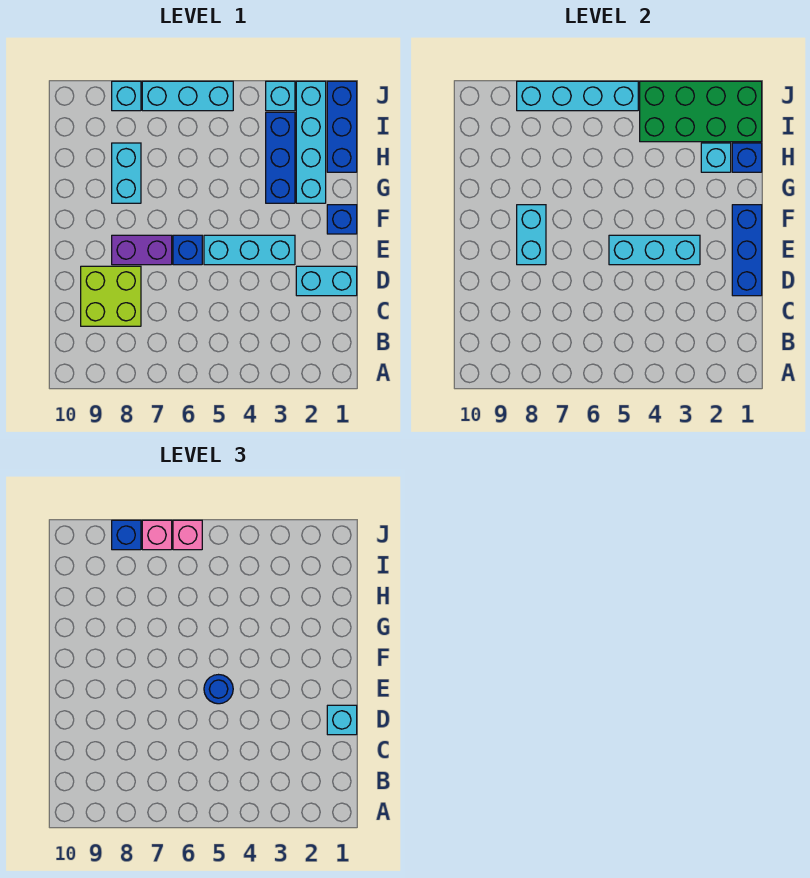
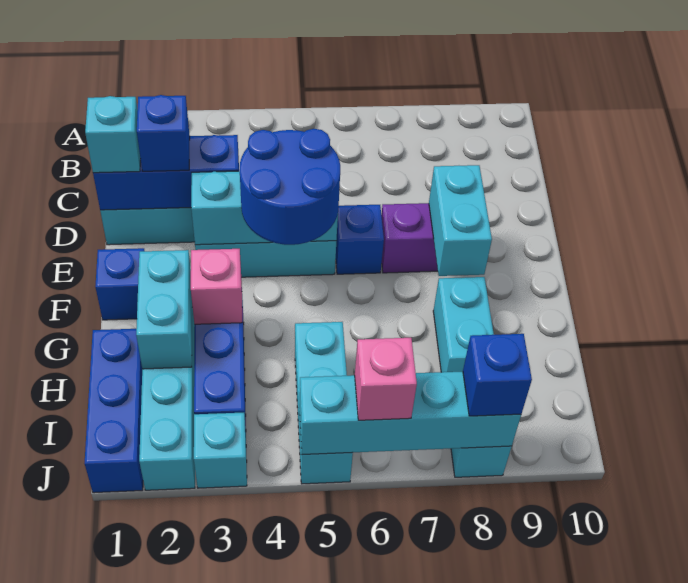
lime 2x2 brick [81,266,141,326] -> none
blue 1x3 brick [732,205,762,296] -> blue 1x3 brick turned to [93,135,239,210]
blue 1x1 round brick [204,675,233,704] -> blue 2x2 round brick [240,129,340,245]
blue 1x1 brick [732,143,762,172] -> blue 1x1 brick moved to [137,95,190,171]
cyan 1x1 brick [701,143,731,172] -> cyan 1x2 brick [136,250,192,369]
green 2x4 brick [640,81,762,142] -> none
cyan 1x3 brick [142,81,233,111] -> cyan 1x3 brick turned to [295,322,353,484]
pink 1x1 brick [142,520,172,550] -> pink 1x1 brick moved to [191,249,242,324]

